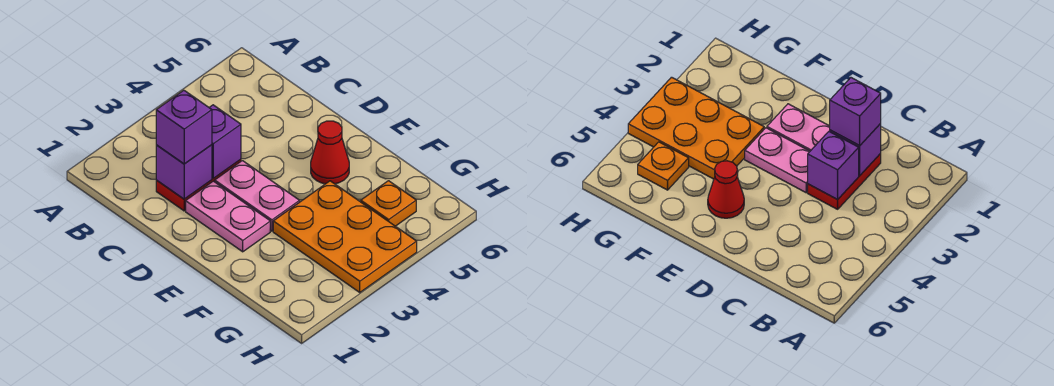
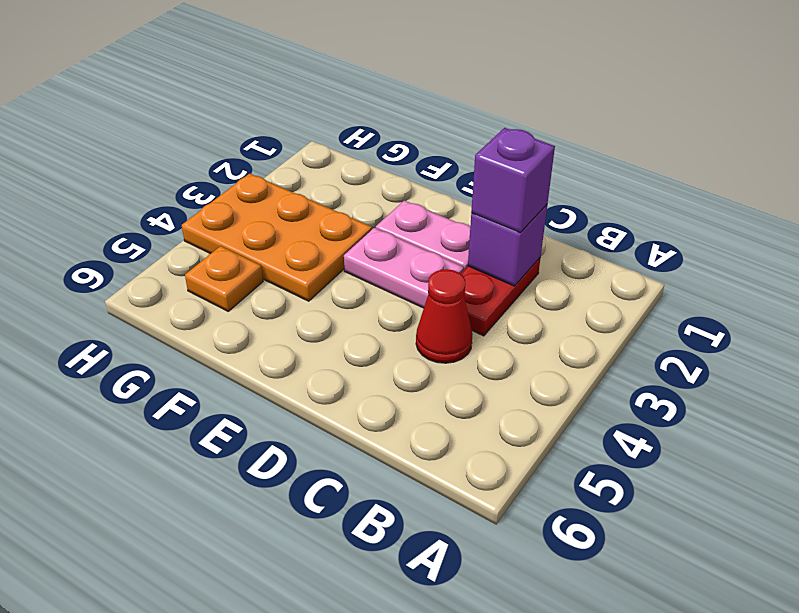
purple 1x1 brick [209,105,241,179] -> none
red 1x1 cone [311,121,349,184] -> red 1x1 cone moved to [416,269,472,363]

